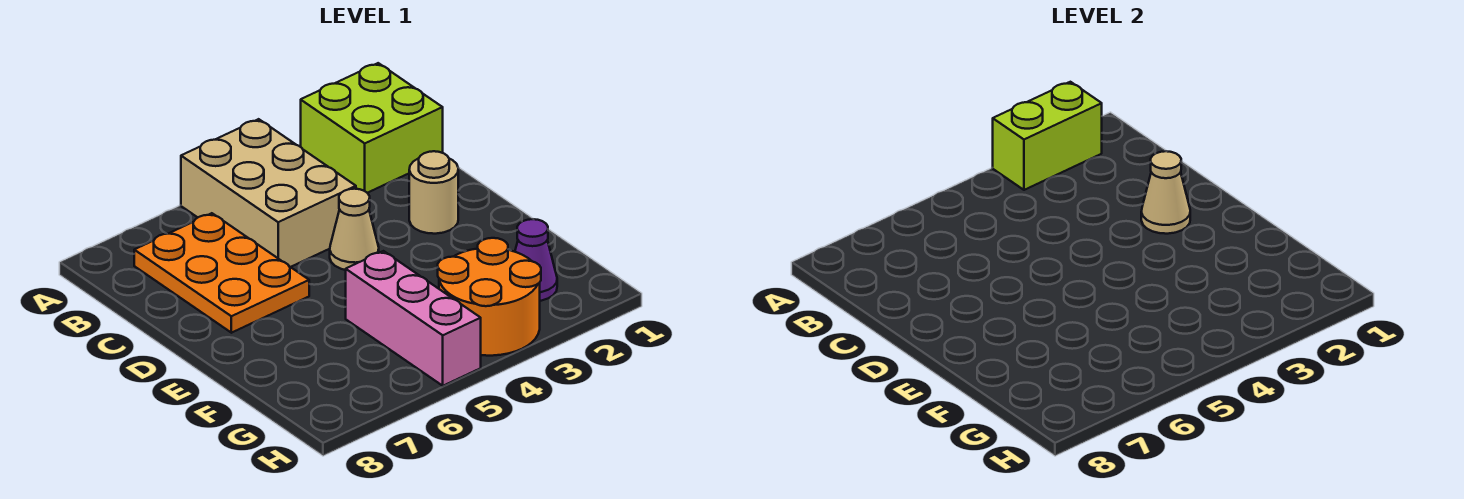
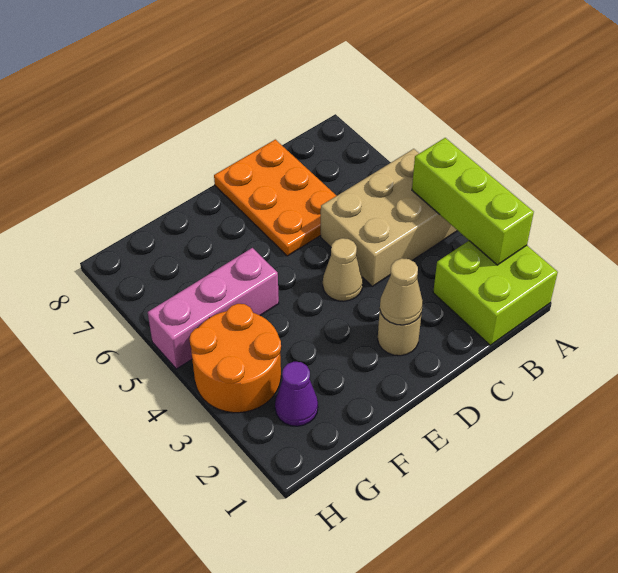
lime 1x2 brick [993,82,1102,190] -> lime 1x3 brick [412,138,534,265]
orange 2x3 plate [134,213,309,333] -> orange 2x3 plate turned to [214,140,336,256]

